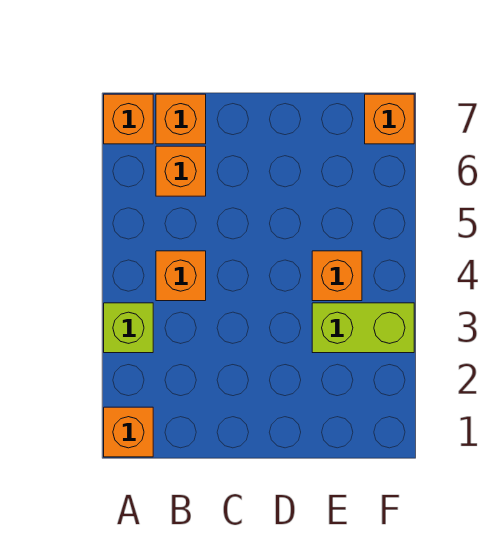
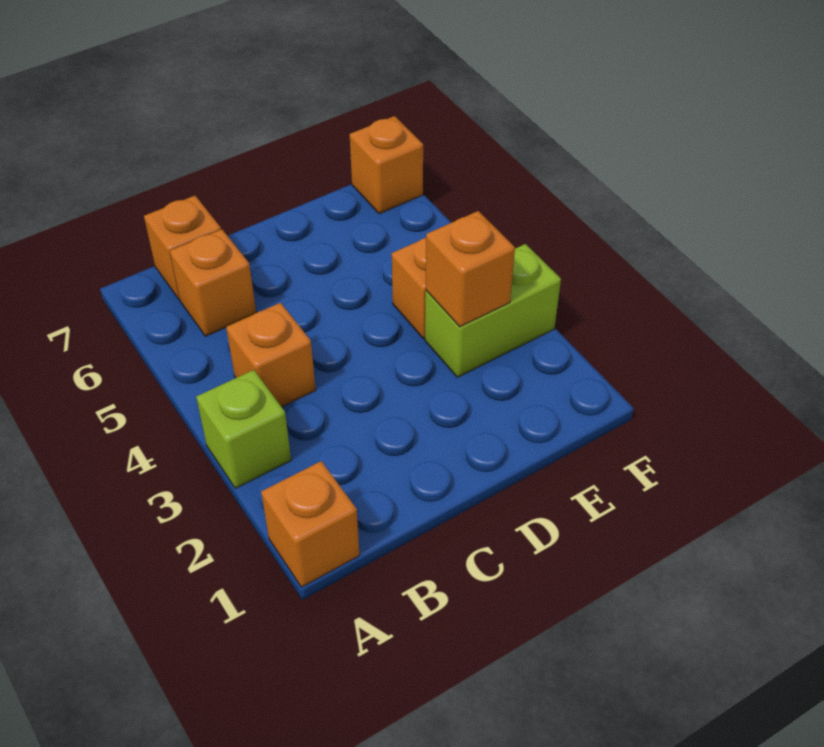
orange 1x1 brick [104,94,153,144] -> orange 1x1 brick moved to [426,211,515,327]

